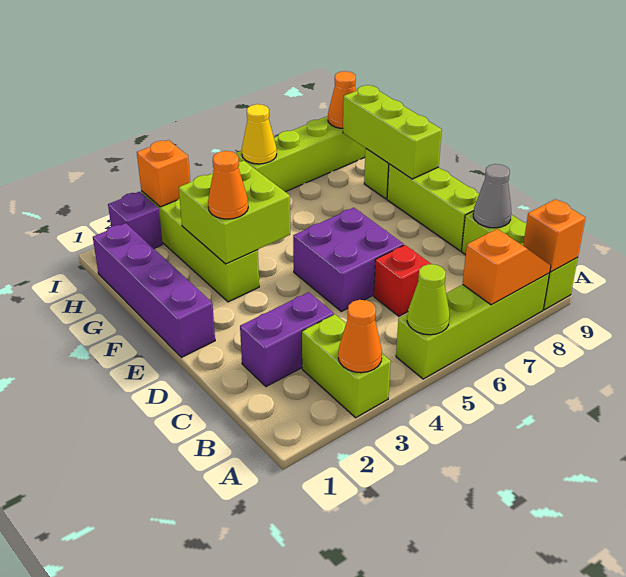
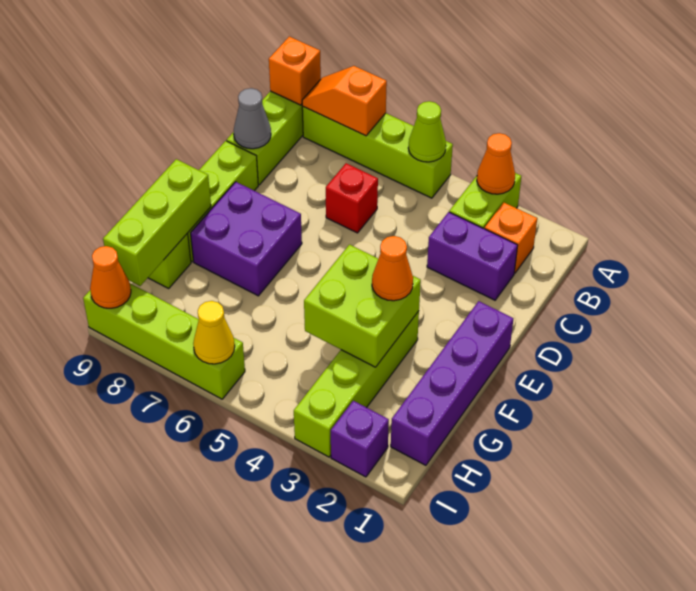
purple 2x2 brick [293,208,404,311] -> purple 2x2 brick moved to [191,182,302,296]
orange 1x1 brick [137,140,190,207] -> orange 1x1 brick moved to [485,203,537,273]

